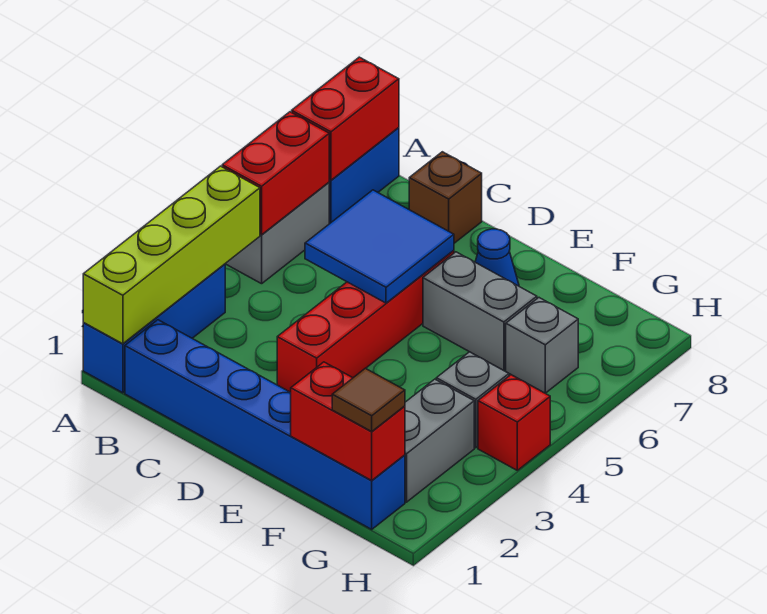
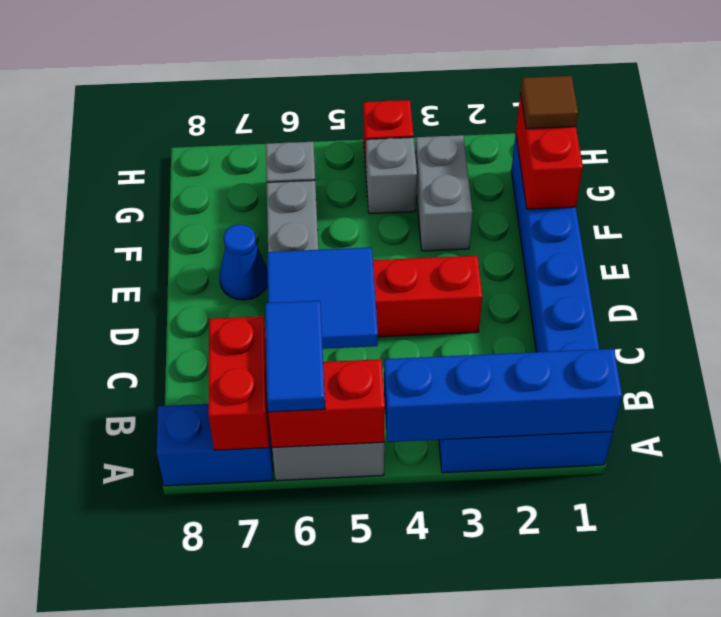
lime 1x4 brick [83,166,260,344] -> blue 1x4 brick [384,349,622,442]
none -> blue 1x2 tile [265,301,325,412]
red 1x2 brick [292,57,399,180] -> red 1x2 brick turned to [208,316,269,450]
brown 1x1 brick [409,152,482,243] -> none
grey 1x2 brick [405,379,474,502] -> grey 1x2 brick turned to [415,135,472,251]

